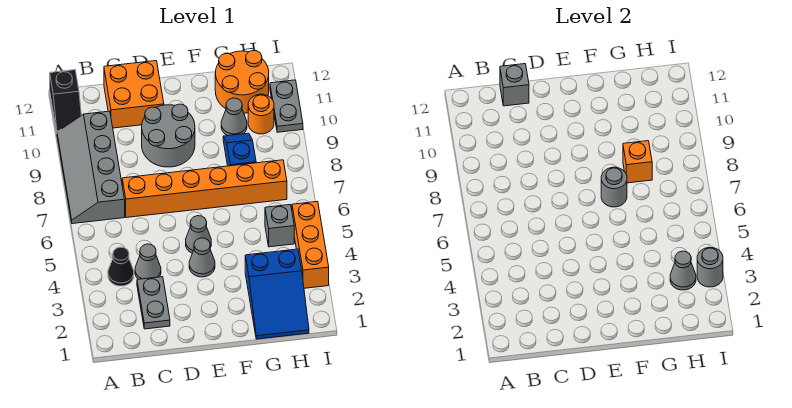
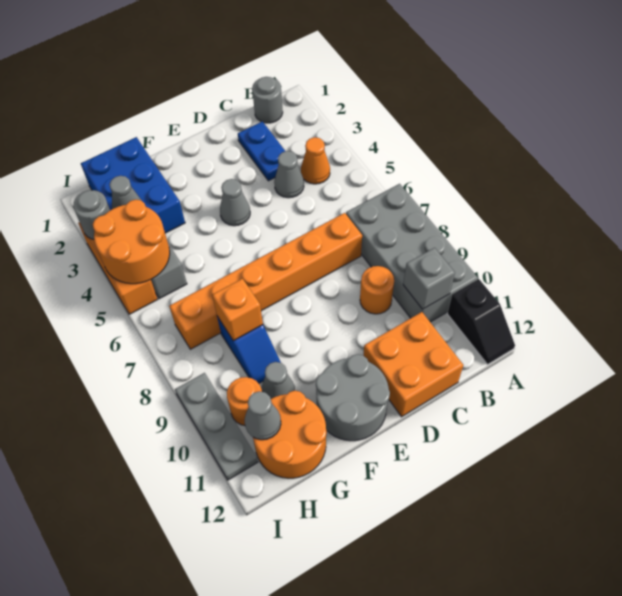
grey 2x4 slope [57,111,125,224] -> grey 2x4 brick [346,184,478,322]
black 1x2 slope [50,70,81,132] -> black 1x2 slope turned to [447,279,515,364]
black 1x1 cone [108,247,134,286] -> orange 1x1 cone [301,137,330,184]
grey 1x2 plate [137,277,170,329] -> blue 1x2 plate [238,121,285,181]
none -> orange 1x1 round brick [360,266,394,314]
grey 1x1 brick [500,64,529,106] -> grey 1x1 brick moved to [403,248,455,309]
grey 2x2 round brick [142,104,195,167] -> grey 2x2 round brick moved to [316,354,390,441]
grey 1x1 cone [186,216,211,253] -> grey 1x1 cone moved to [245,391,281,440]
grey 1x1 round brick [601,167,627,207] -> grey 1x1 round brick moved to [252,77,283,123]
blue 2x3 slope [245,249,309,339] -> blue 2x3 brick [81,137,185,233]
none -> orange 2x2 round brick [93,200,170,284]
grey 1x2 plate [270,80,303,132] -> grey 1x3 plate [175,373,258,480]

